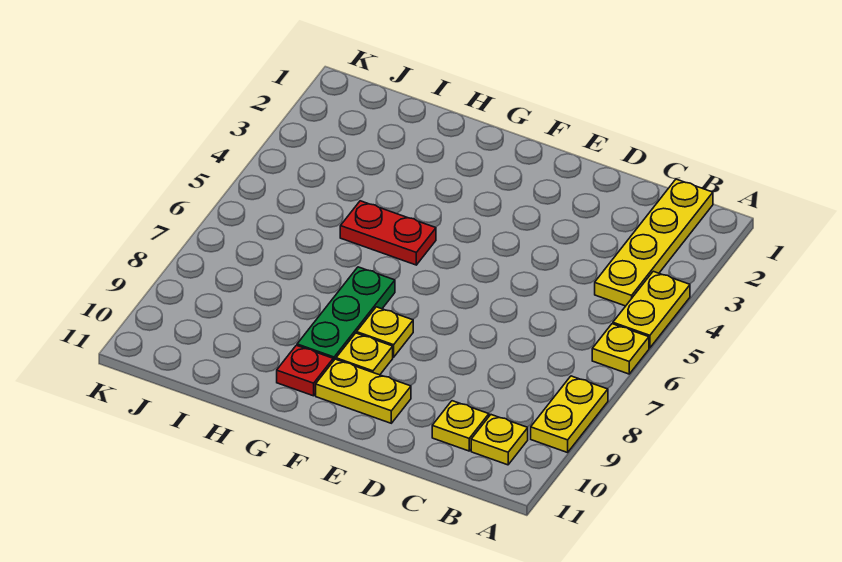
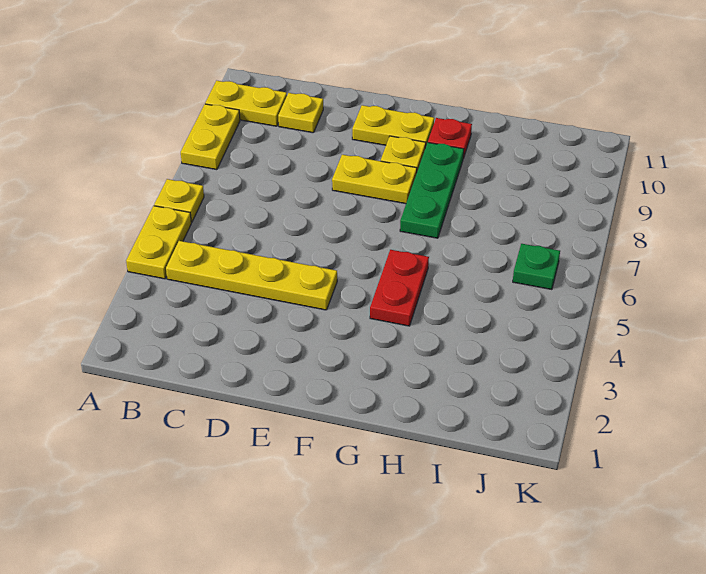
yellow 1x4 plate [595,179,713,306] -> yellow 1x4 plate turned to [166,241,337,310]
yellow 1x1 plate [471,415,528,465] -> yellow 1x2 plate [205,81,287,126]
yellow 1x1 plate [357,307,413,357] -> yellow 1x2 plate [332,155,417,204]
red 1x2 plate [340,201,436,265] -> red 1x2 plate turned to [370,250,429,326]
none -> green 1x1 plate [513,244,560,290]

